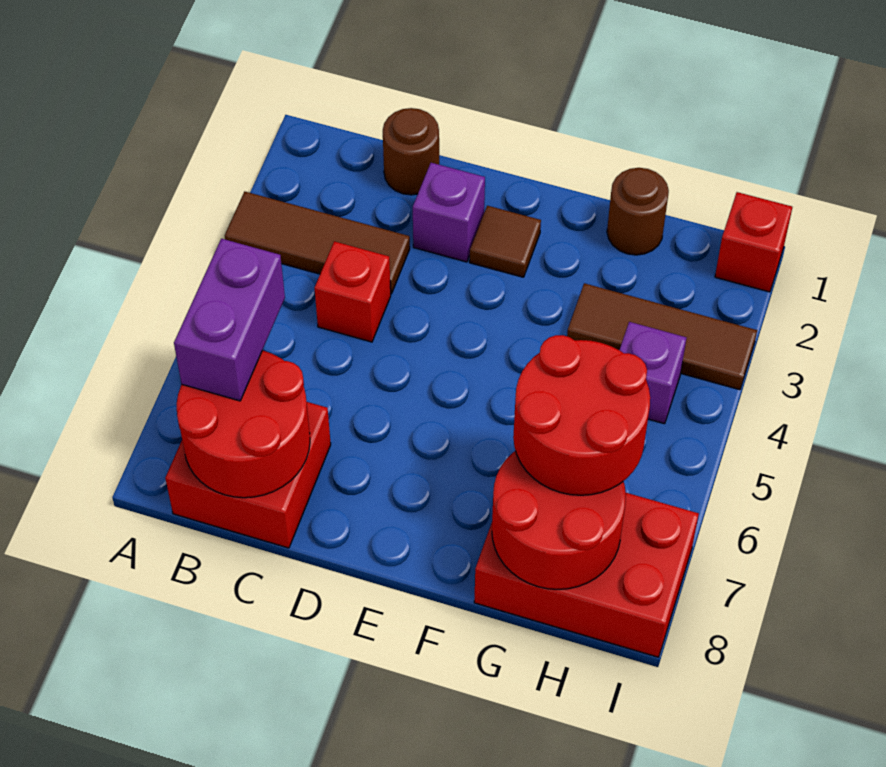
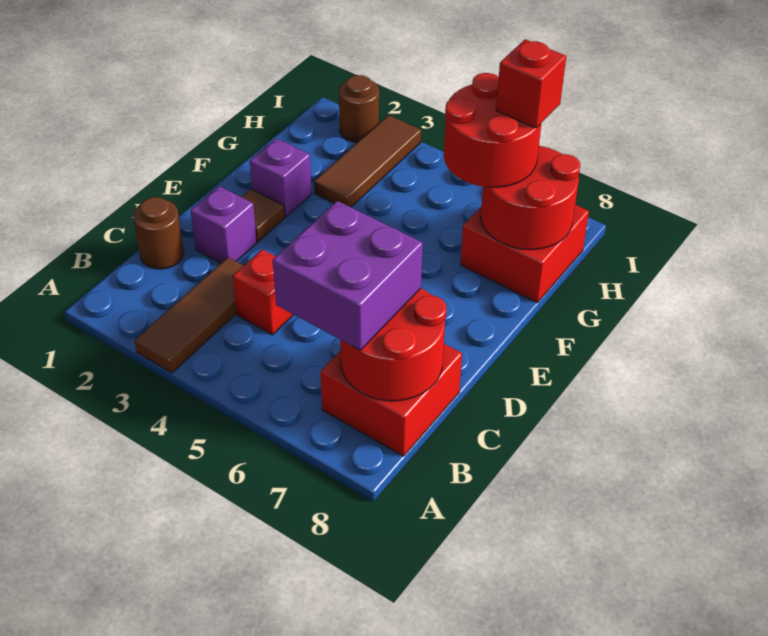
purple 1x2 brick [174,239,285,401] -> purple 2x2 brick [273,201,423,350]
brown 1x1 round brick [607,168,669,255] -> brown 1x1 round brick moved to [339,75,379,142]
red 2x3 brick [474,493,699,657] -> red 2x2 brick [460,205,589,302]
purple 1x1 brick [620,322,686,424] -> purple 1x1 brick moved to [250,139,312,217]
red 1x1 brick [715,192,792,292] -> red 1x1 brick moved to [496,39,566,128]

